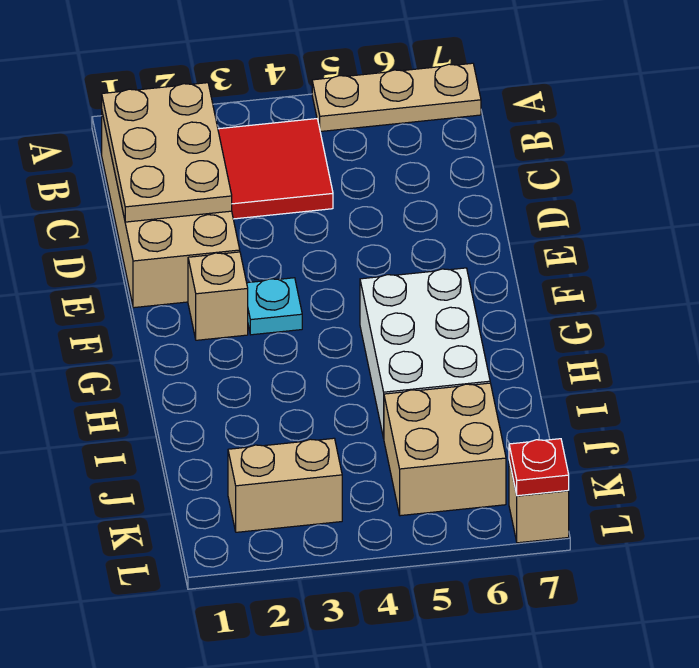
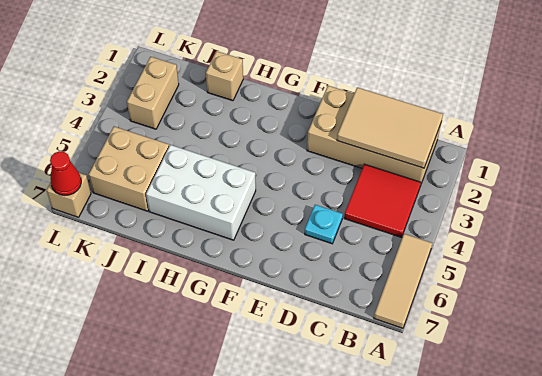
tan 1x3 plate [312,63,481,132] -> tan 1x3 tile [374,234,432,328]
tan 2x3 plate [102,83,232,222] -> tan 2x3 tile [337,87,443,168]
tan 1x1 brick [188,252,248,340] -> tan 1x1 brick moved to [206,51,243,101]
cyan 1x1 plate [247,278,302,335] -> cyan 1x1 plate moved to [305,205,343,244]
red 1x1 plate [509,439,569,496] -> red 1x1 cone [50,151,81,195]

